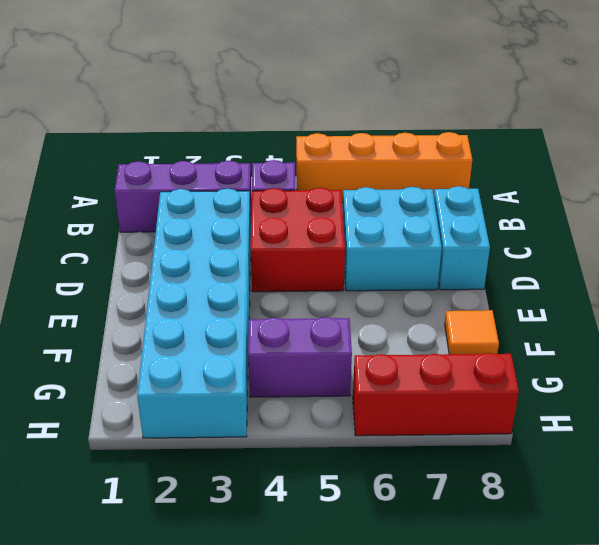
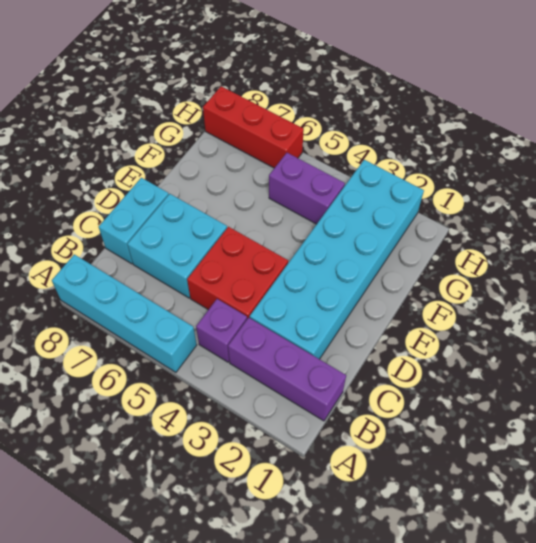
orange 1x4 brick [296,132,472,202] -> cyan 1x4 brick [52,254,197,372]
orange 1x1 tile [445,310,499,354] -> none

